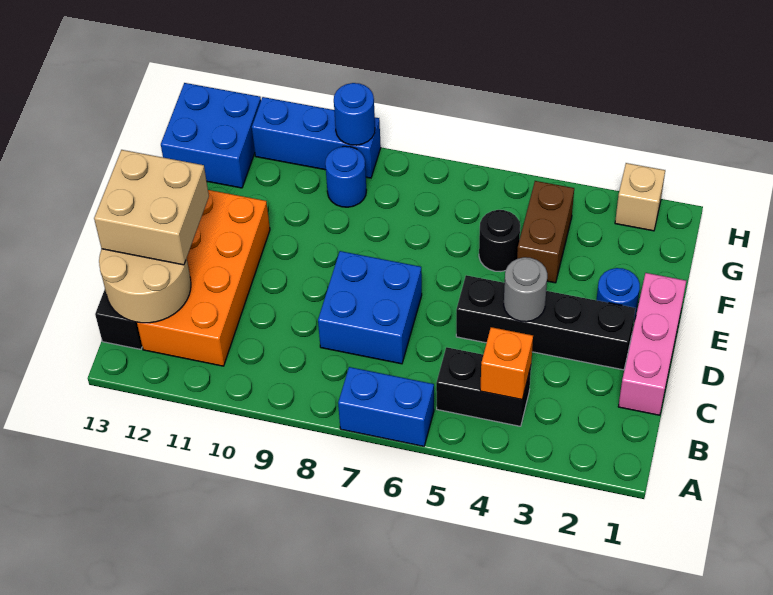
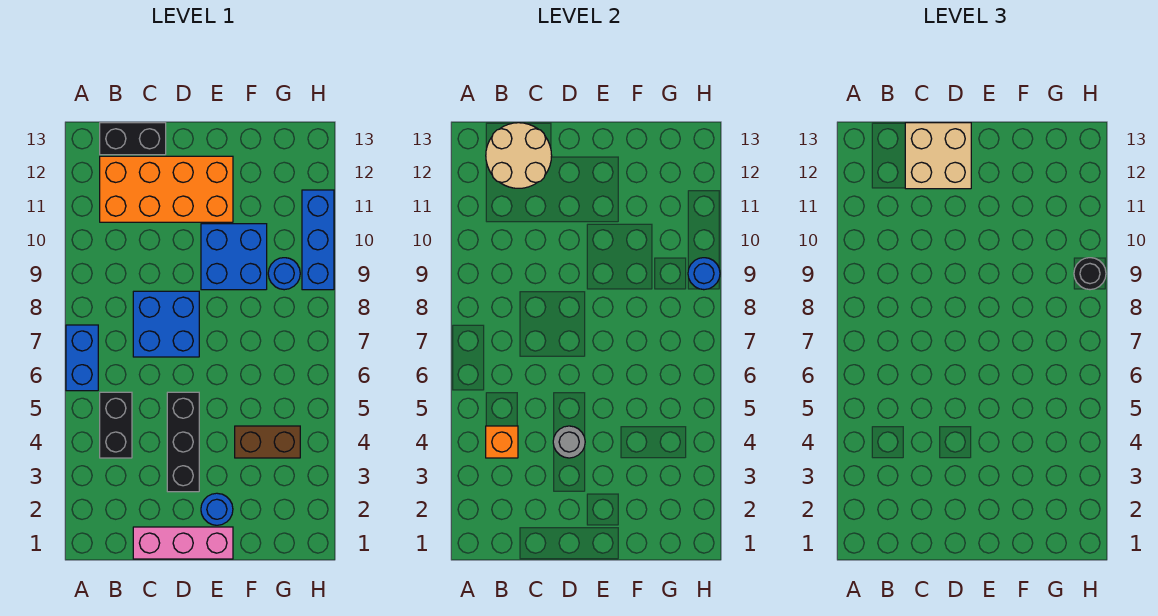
black 1x4 brick [456,275,635,370] -> black 1x3 brick [167,392,199,492]
black 1x1 round brick [479,210,520,272] -> black 1x1 round brick moved to [1074,258,1106,290]
blue 2x2 brick [161,83,261,188] -> blue 2x2 brick moved to [201,224,267,290]
tan 1x1 brick [615,163,665,231] -> none

